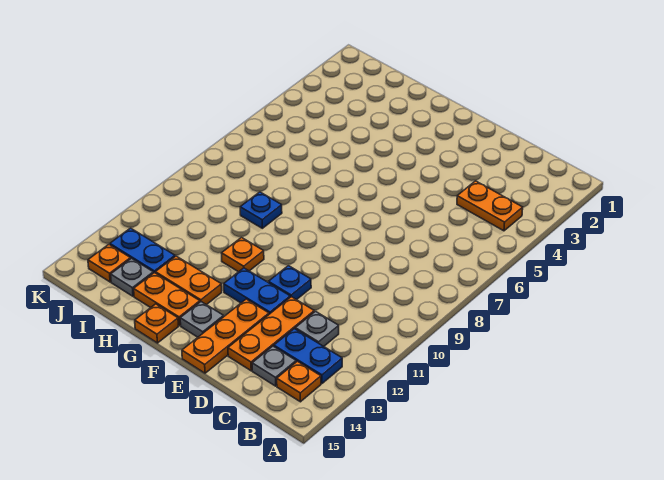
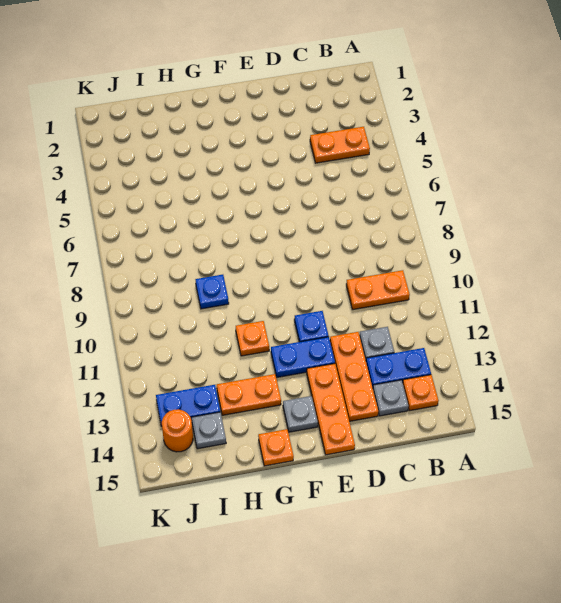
orange 1x2 plate [134,273,200,326] -> orange 1x2 plate moved to [346,270,410,310]
orange 1x1 plate [88,244,130,282] -> orange 1x1 round brick [162,409,193,452]

